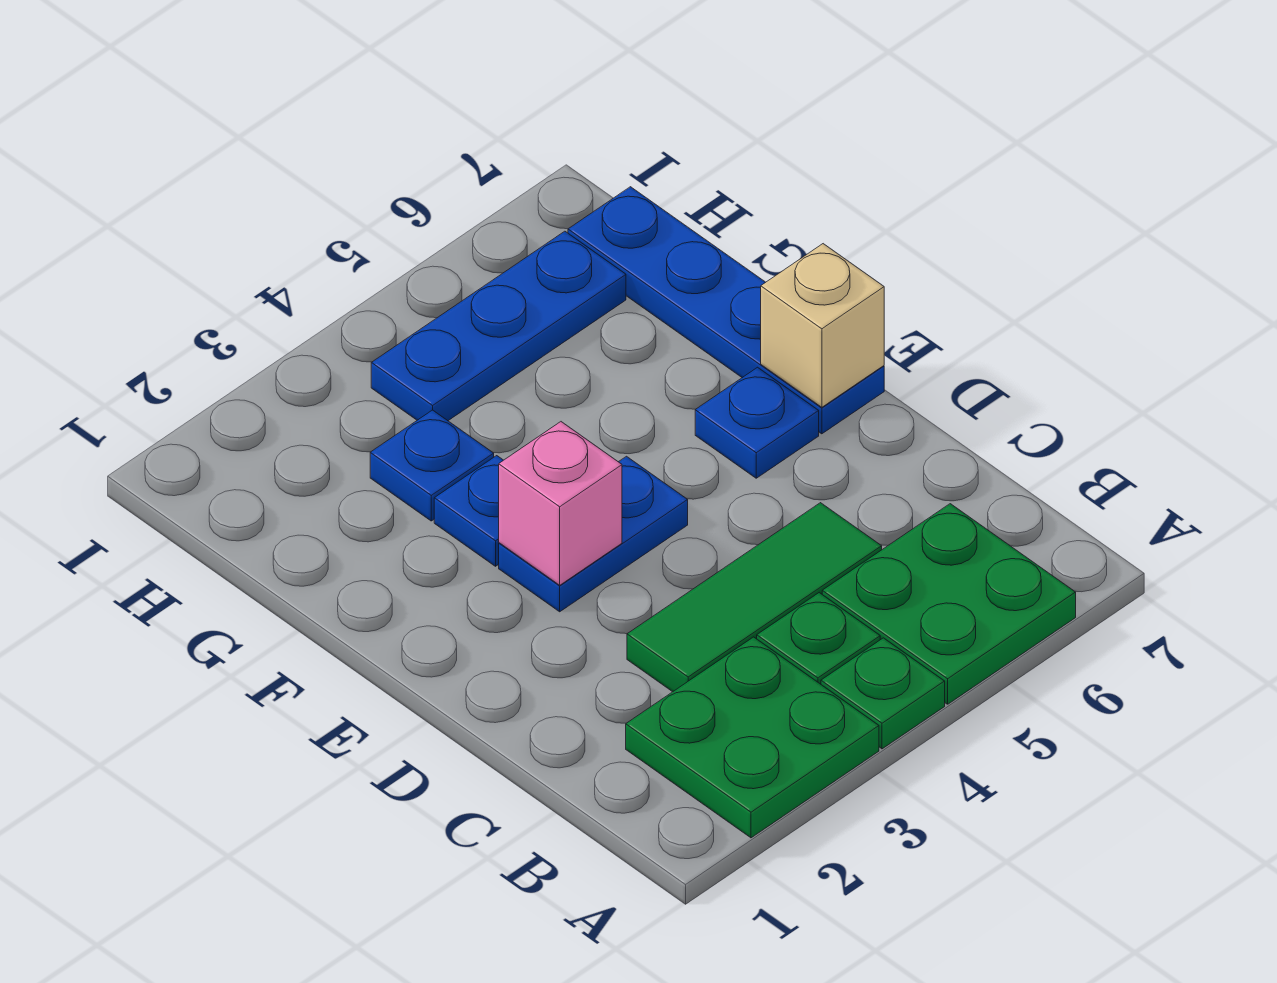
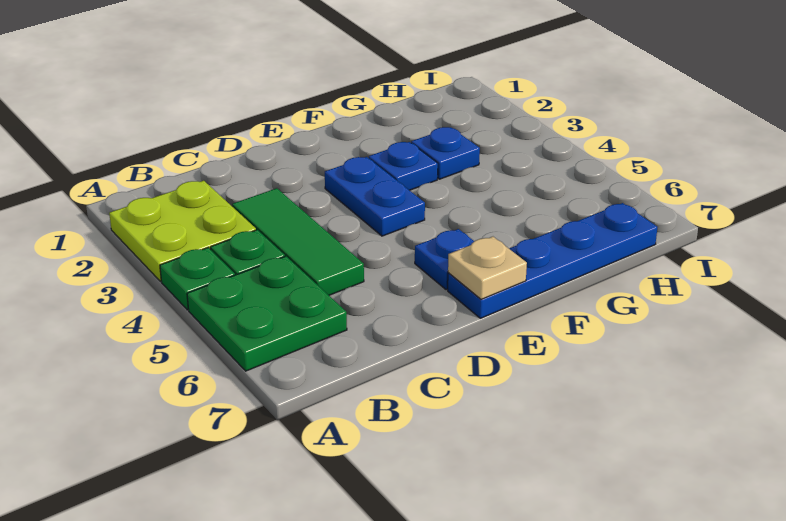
green 2x2 plate [626,637,879,838] -> lime 2x2 plate [109,181,256,282]
pink 1x1 brick [499,422,622,585] -> none
tan 1x1 brick [761,244,884,407] -> tan 1x1 plate [448,237,527,299]
blue 1x3 plate [371,231,626,421] -> none

